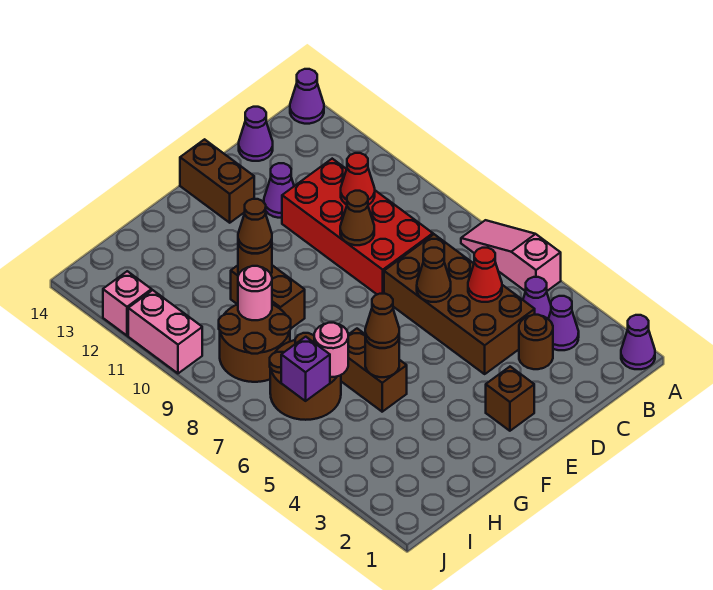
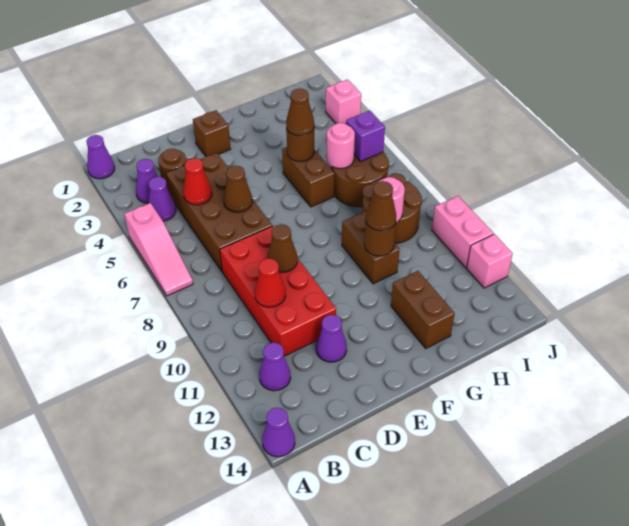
purple 1x1 cone [239,107,273,161] -> purple 1x1 cone moved to [259,342,291,391]
brown 1x2 brick [180,139,254,223] -> brown 1x2 brick moved to [391,271,455,348]
none -> pink 1x1 brick [326,80,361,124]

